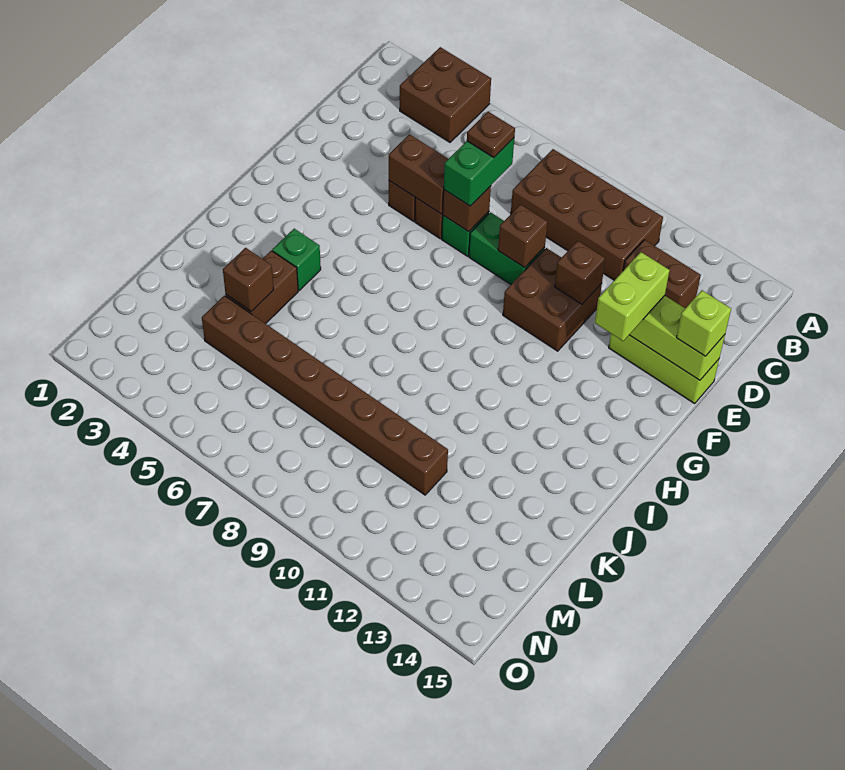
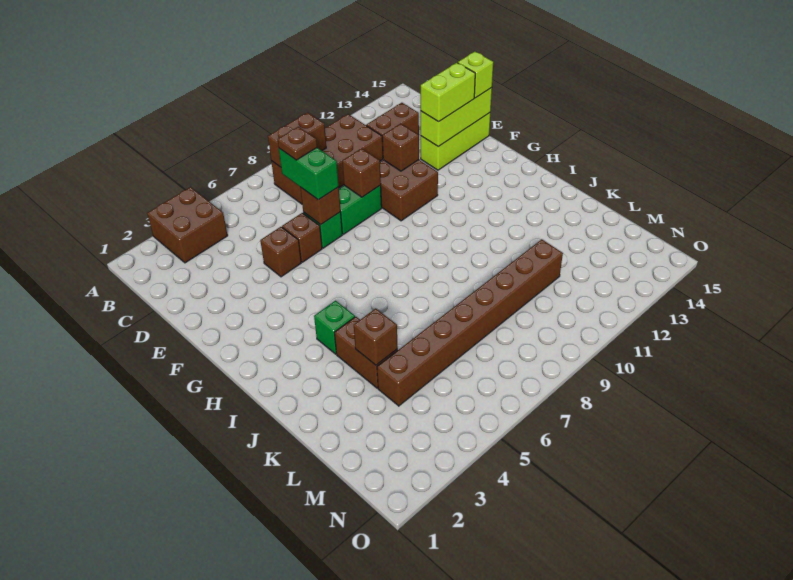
brown 1x2 brick [389,134,448,214] -> brown 1x2 brick moved to [268,112,326,167]
lime 1x2 brick [595,252,670,341] -> lime 1x2 brick turned to [421,63,475,122]

